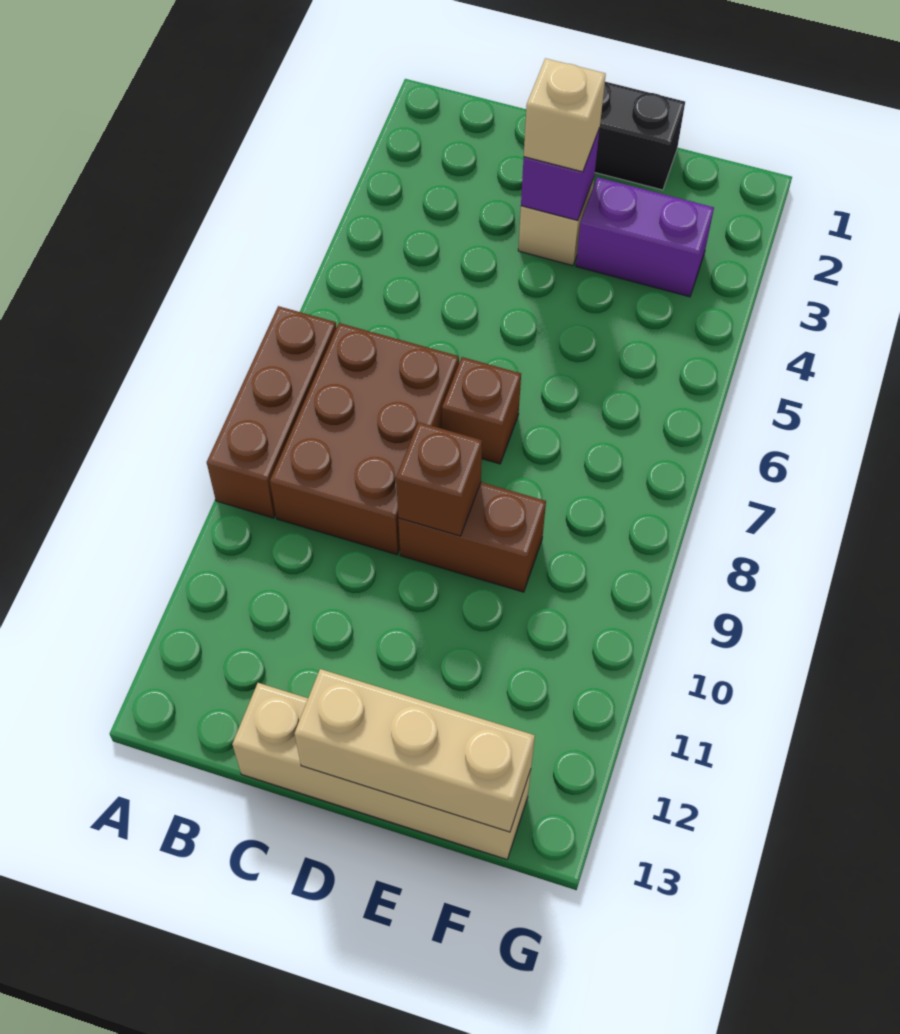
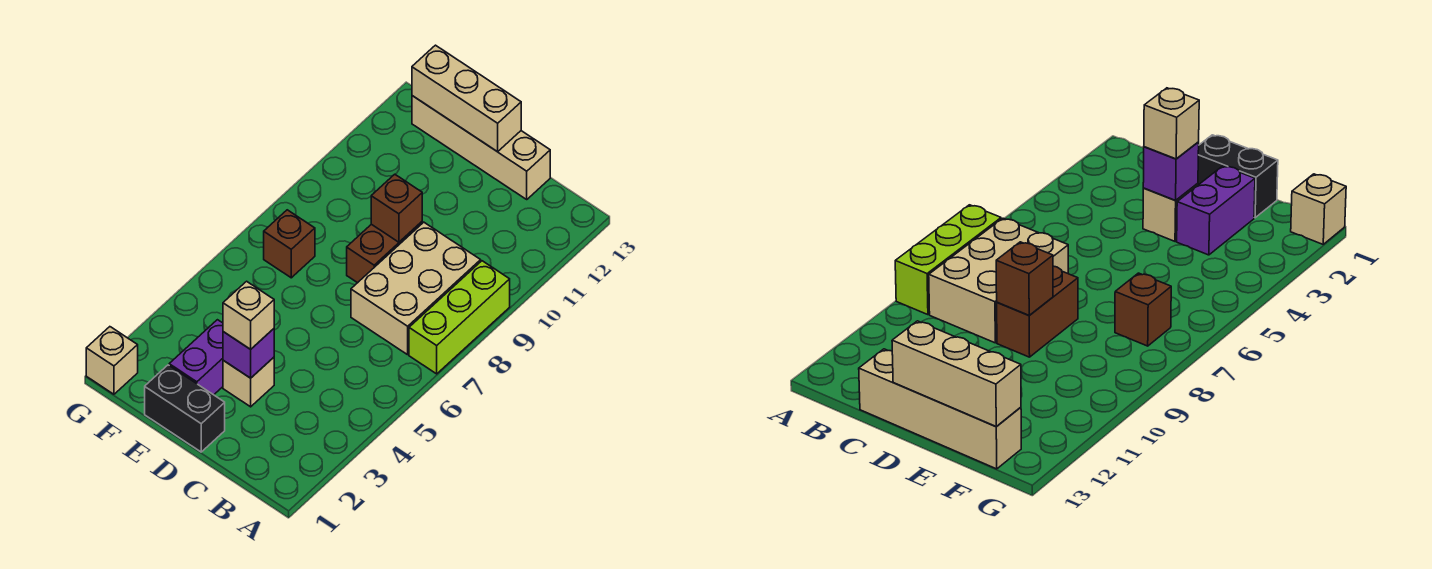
brown 1x3 brick [207,306,336,518] -> lime 1x3 brick [409,261,510,374]
brown 2x3 brick [270,323,459,555] -> tan 2x3 brick [351,222,481,355]
brown 1x1 brick [442,357,521,464] -> brown 1x1 brick moved to [264,210,315,278]
brown 1x2 brick [398,482,546,592] -> brown 1x2 brick turned to [347,222,422,283]
purple 1x2 brick [576,177,714,297] -> purple 1x2 brick turned to [169,320,223,395]
none -> tan 1x1 brick [86,327,138,394]

